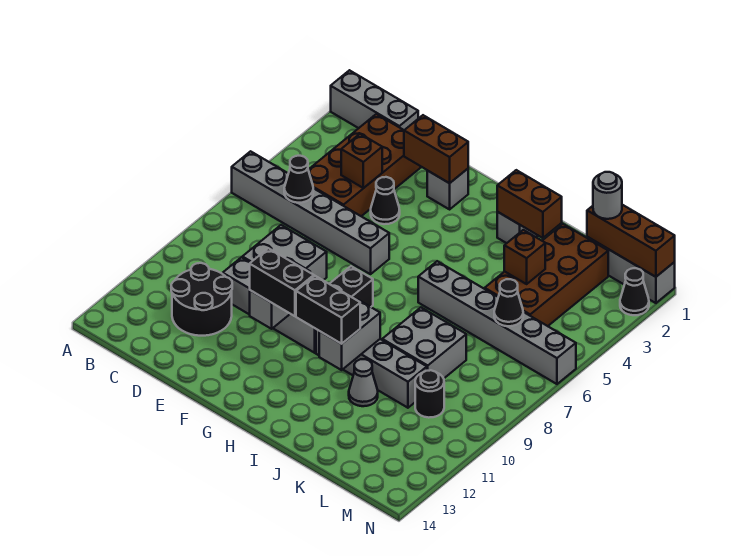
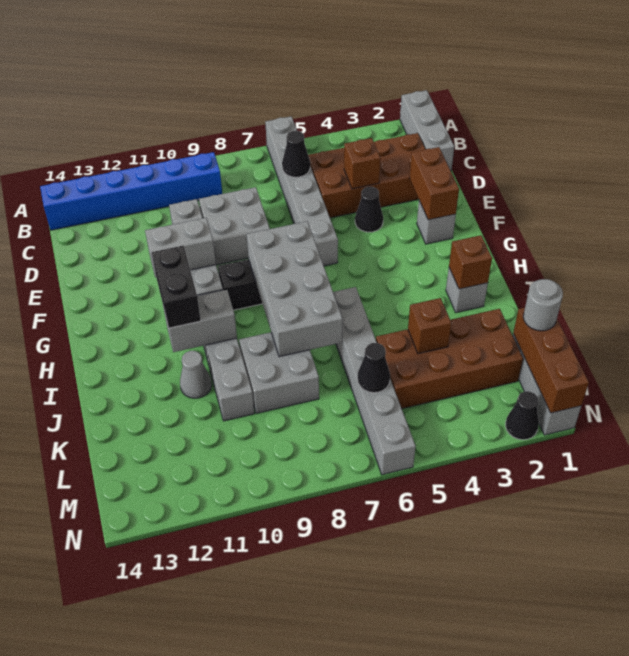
none -> blue 1x6 brick [40,152,222,230]
black 2x2 round brick [171,263,232,336] -> none
black 1x2 brick [250,248,314,316] -> none
none -> grey 2x4 brick [247,221,343,357]
brown 1x2 brick [497,170,562,238] -> brown 1x1 brick [449,235,492,289]
black 1x1 round brick [415,370,444,418] -> none

